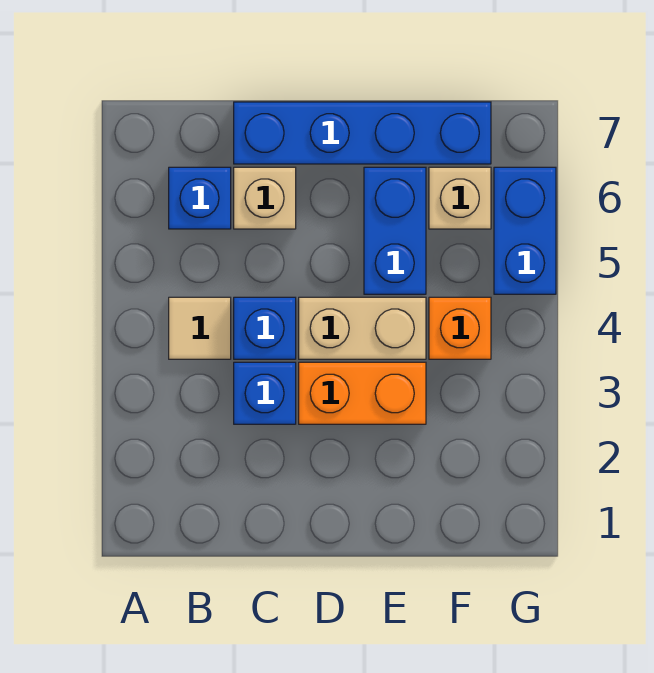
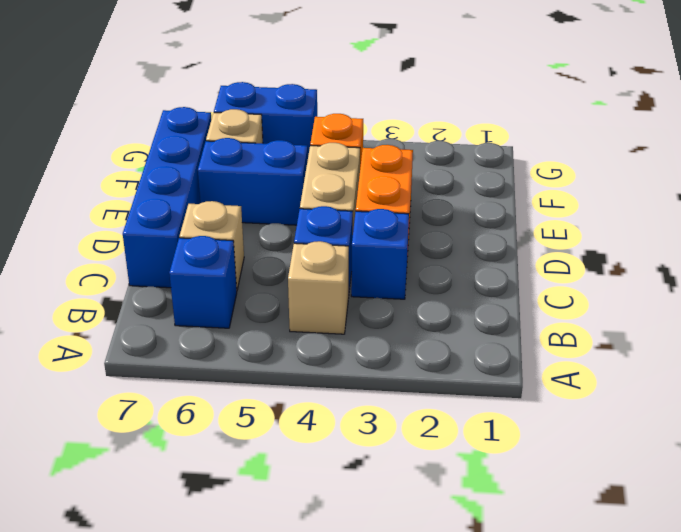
tan 1x1 tile [169,297,231,359] -> tan 1x1 brick [288,241,349,334]

